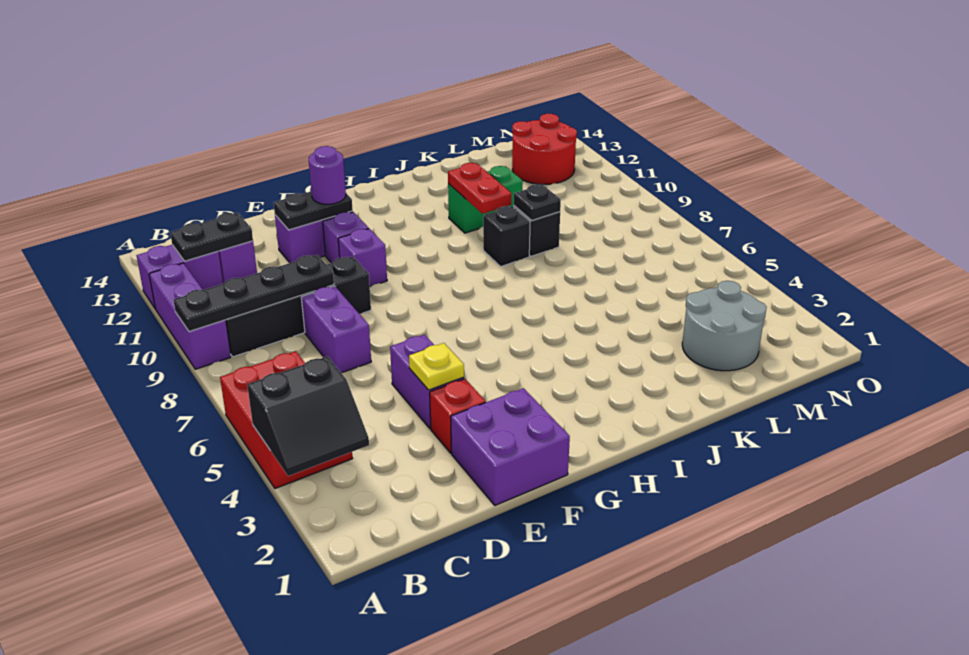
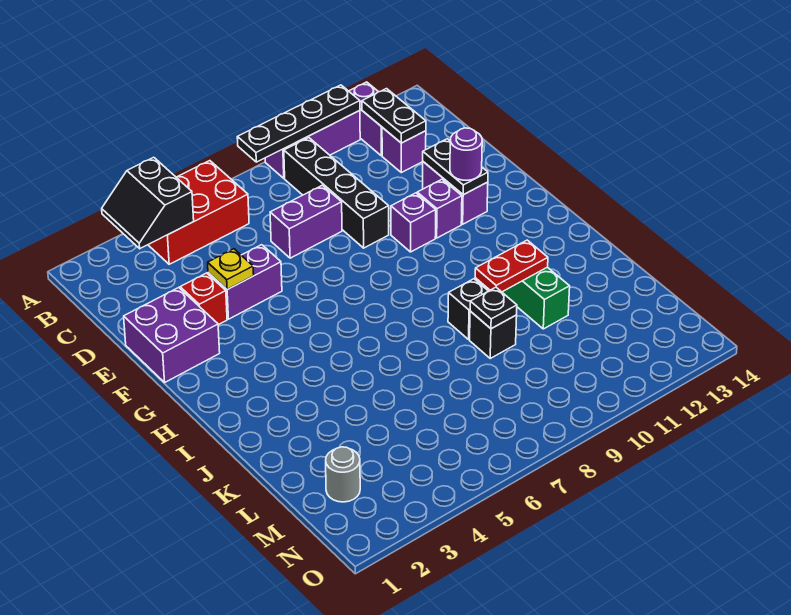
black 1x4 plate [173,255,334,331] -> black 1x4 plate turned to [237,85,360,162]
grey 2x2 round brick [682,281,767,371] -> grey 1x1 round brick [326,447,360,502]
red 2x2 round brick [512,114,577,184] -> none

